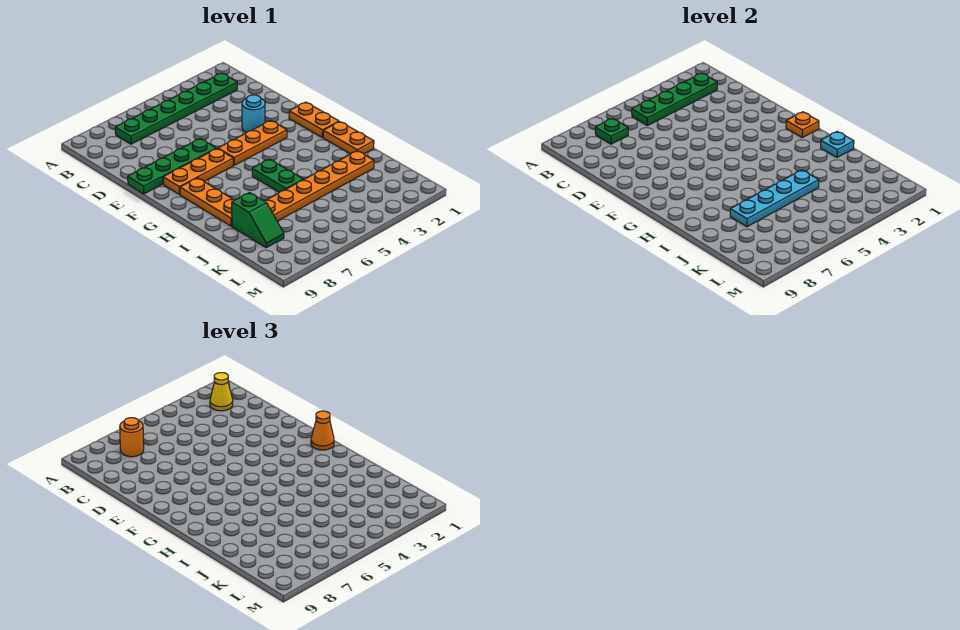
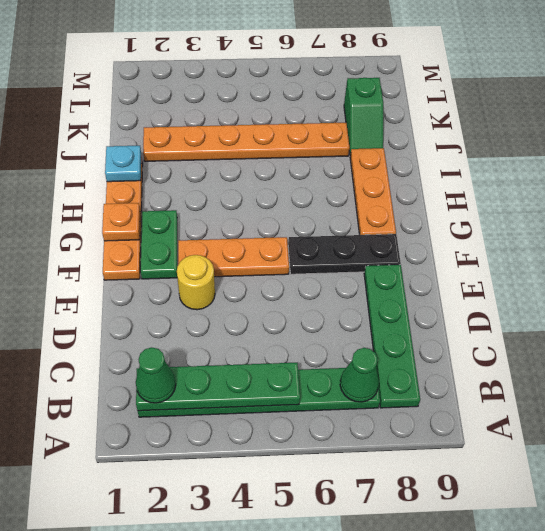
yellow 1x1 cone [210,373,233,411] -> green 1x1 cone [136,347,176,403]
green 1x1 plate [595,118,628,144] -> green 1x1 cone [340,348,379,402]
orange 1x1 round brick [120,418,144,457] -> none
cyan 1x1 round brick [242,95,265,133] -> yellow 1x1 round brick [177,255,215,310]
green 1x4 plate [128,139,216,194] -> green 1x4 plate turned to [364,265,420,408]
orange 1x3 plate [163,149,233,194] -> black 1x3 plate [288,234,401,274]
orange 1x1 cone [311,411,334,450] -> none
green 1x2 plate [252,159,303,192] -> green 1x2 plate moved to [141,210,177,279]
cyan 1x4 plate [730,170,819,227] -> none
green 1x2 slope [232,193,284,248] -> green 1x2 slope turned to [344,78,383,155]

